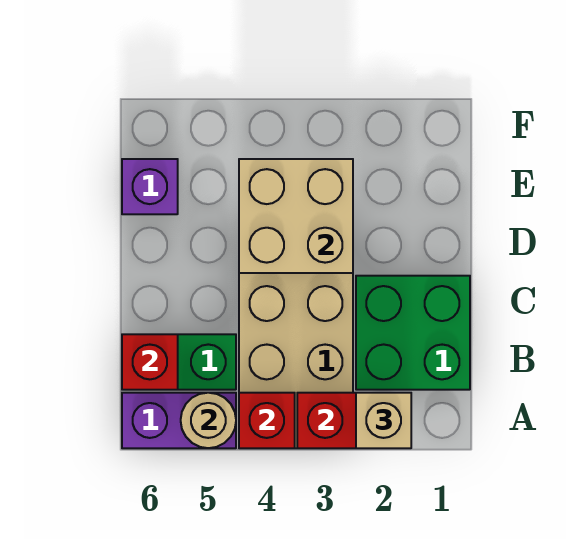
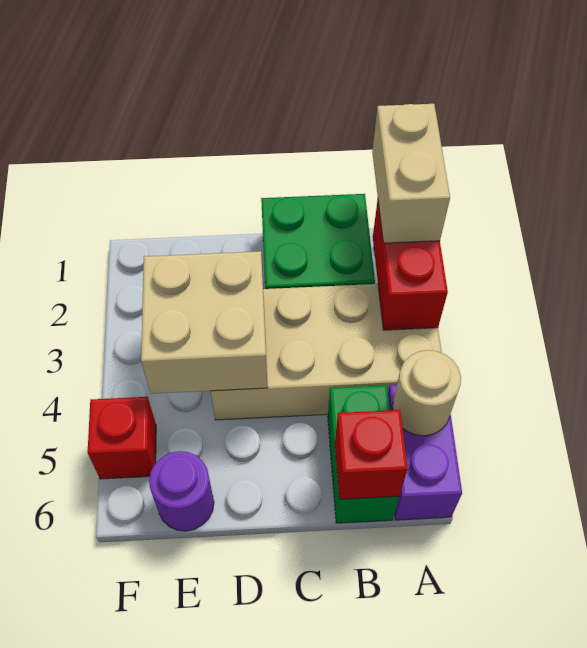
tan 1x1 brick [356,393,411,448] -> tan 1x2 brick [372,104,450,243]
red 1x1 brick [239,393,295,448] -> red 1x1 brick moved to [88,397,156,479]
purple 1x1 brick [122,159,178,214] -> purple 1x1 round brick [149,451,214,531]

